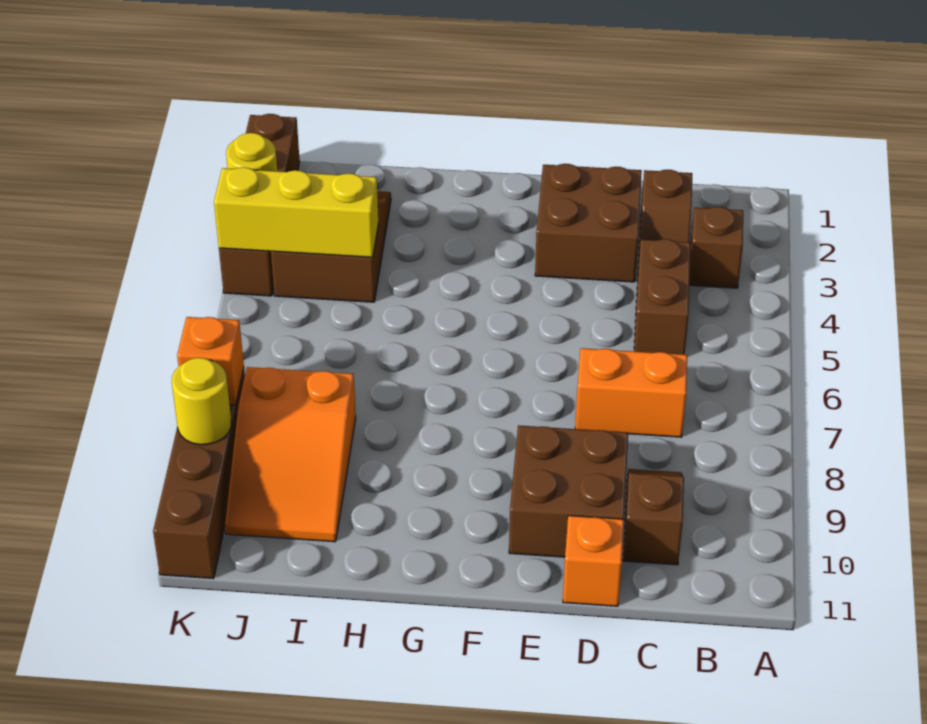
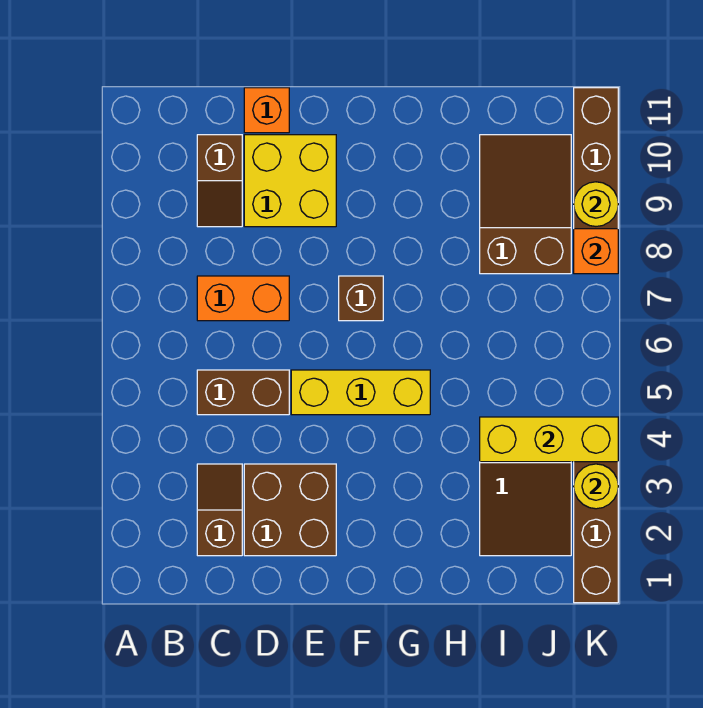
brown 1x1 brick [689,207,743,288] -> brown 1x1 brick moved to [339,276,383,321]
brown 1x2 brick [634,239,691,355] -> brown 1x2 brick turned to [197,370,289,415]
brown 2x2 brick [509,425,628,557] -> yellow 2x2 brick [244,135,336,227]
none -> yellow 1x3 brick [291,370,430,415]
orange 2x3 slope [225,367,356,542] -> brown 2x3 slope [480,135,571,274]

